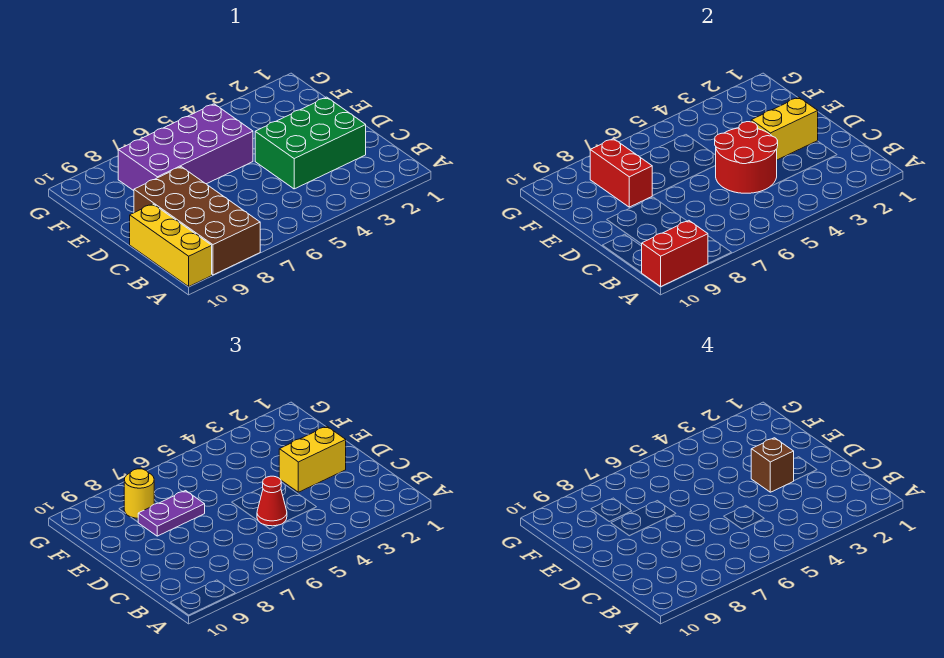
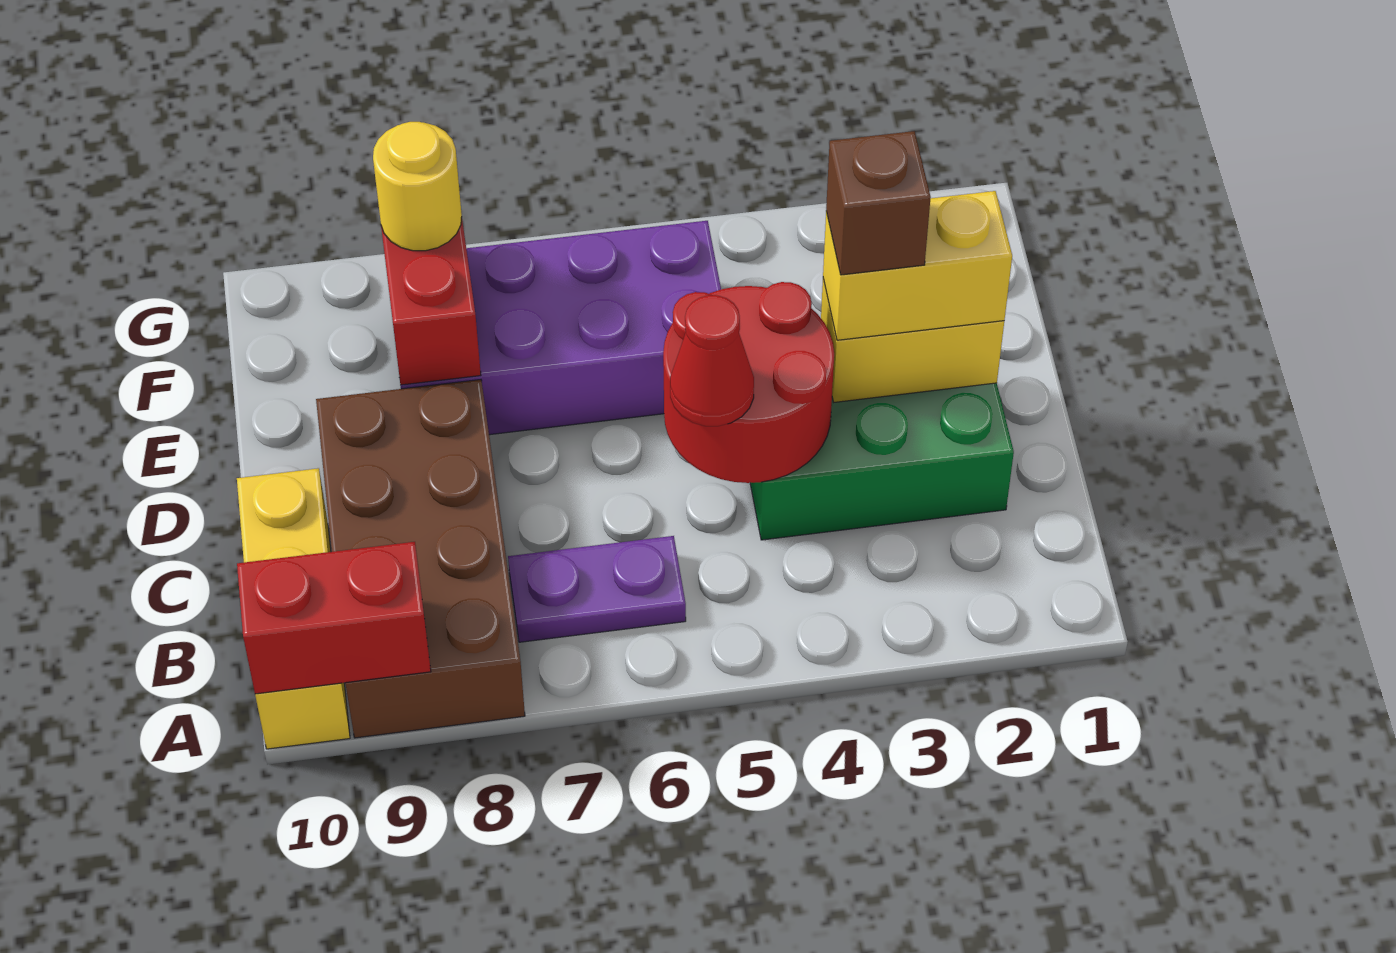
purple 1x2 plate [138,491,205,536] -> purple 1x2 plate moved to [508,536,686,642]

